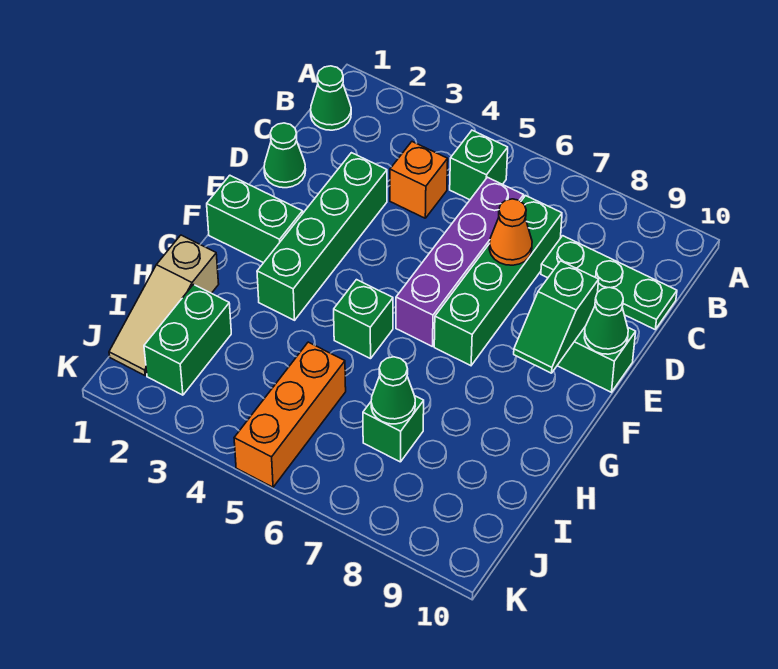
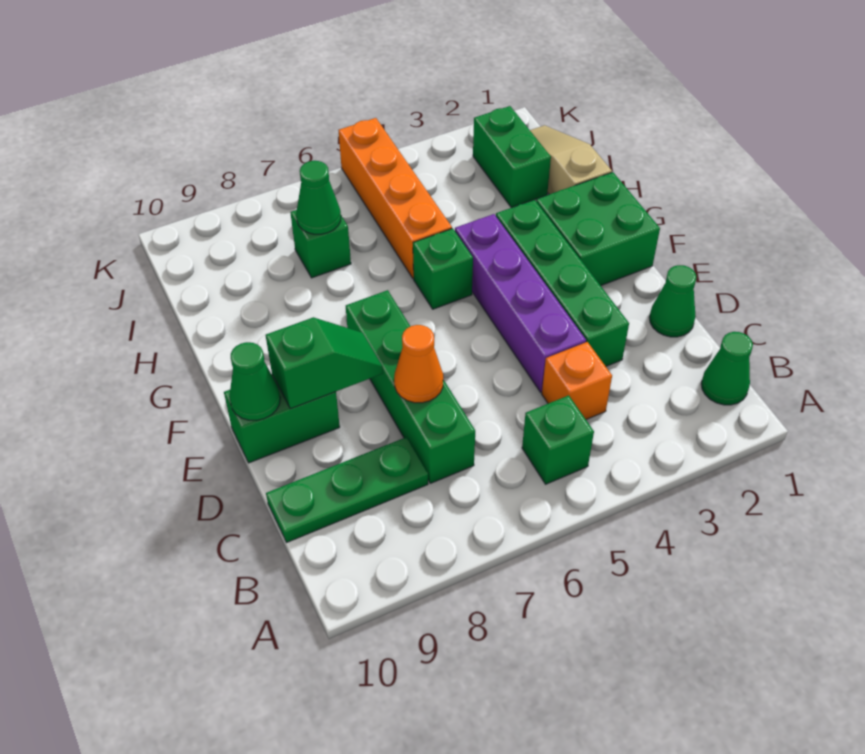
purple 1x4 brick [396,177,524,347] -> purple 1x4 brick moved to [455,214,586,392]
green 1x2 slope [514,261,599,373] -> green 1x2 slope turned to [266,317,383,409]
green 1x2 brick [207,175,303,263] -> green 2x2 brick [536,172,660,286]
orange 1x3 brick [234,342,346,487] -> orange 1x4 brick [339,118,452,278]

